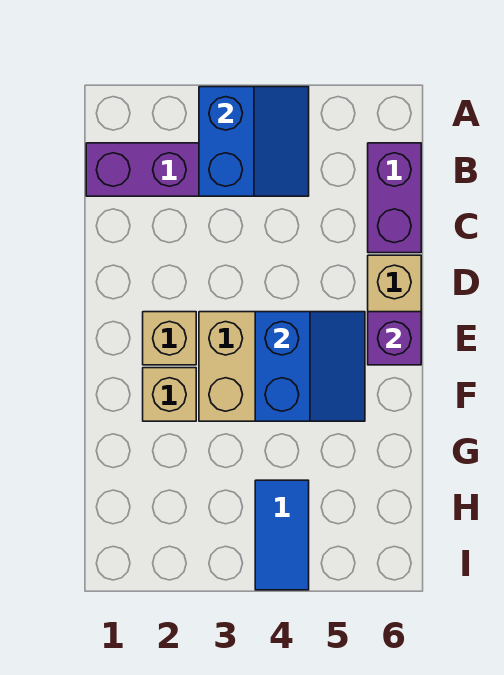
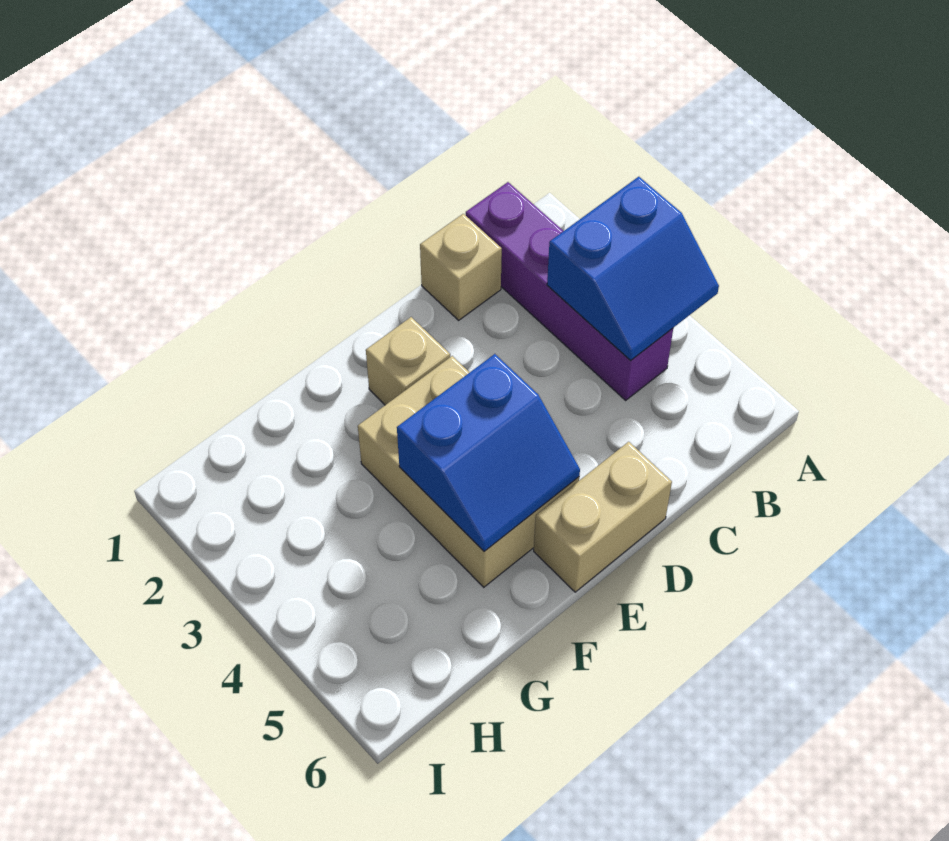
purple 1x2 brick [368,143,421,253] -> none
purple 1x1 brick [368,312,421,365] -> none
tan 1x1 brick [143,368,196,421] -> tan 1x1 brick moved to [420,214,502,320]
blue 1x2 tile [255,480,309,590] -> none

